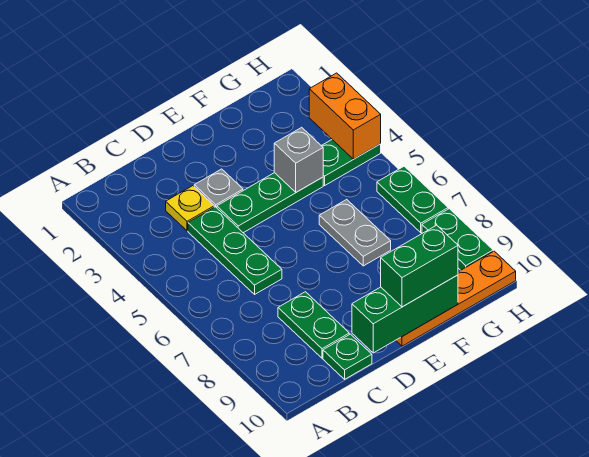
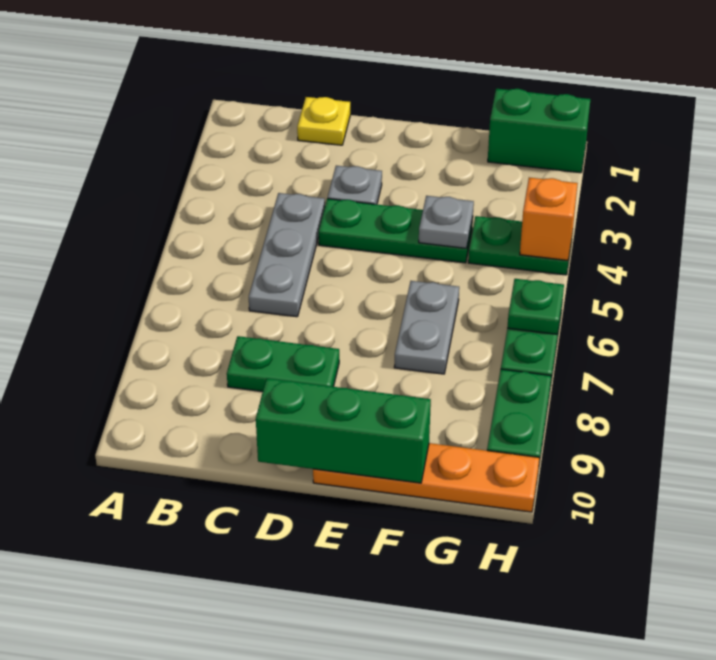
yellow 1x1 plate [166,186,214,231] -> yellow 1x1 plate moved to [297,97,350,145]
green 1x3 plate [188,207,282,294] -> grey 1x3 plate [249,193,325,317]
green 1x2 plate [278,292,349,358] -> green 1x2 plate turned to [227,336,339,391]
green 1x1 plate [323,334,372,379] -> green 1x1 plate moved to [507,279,564,334]
green 1x2 brick [381,225,458,307] -> green 1x2 brick moved to [488,89,591,173]
grey 1x1 brick [274,127,323,192] -> grey 1x1 plate [419,196,474,248]
orange 1x2 brick [309,73,381,159] -> orange 1x1 brick [520,178,578,260]

